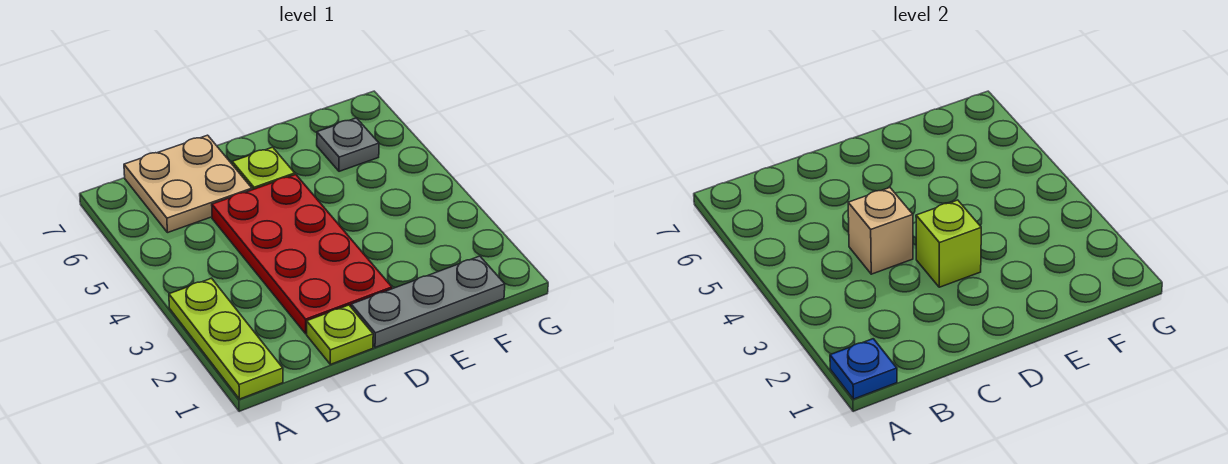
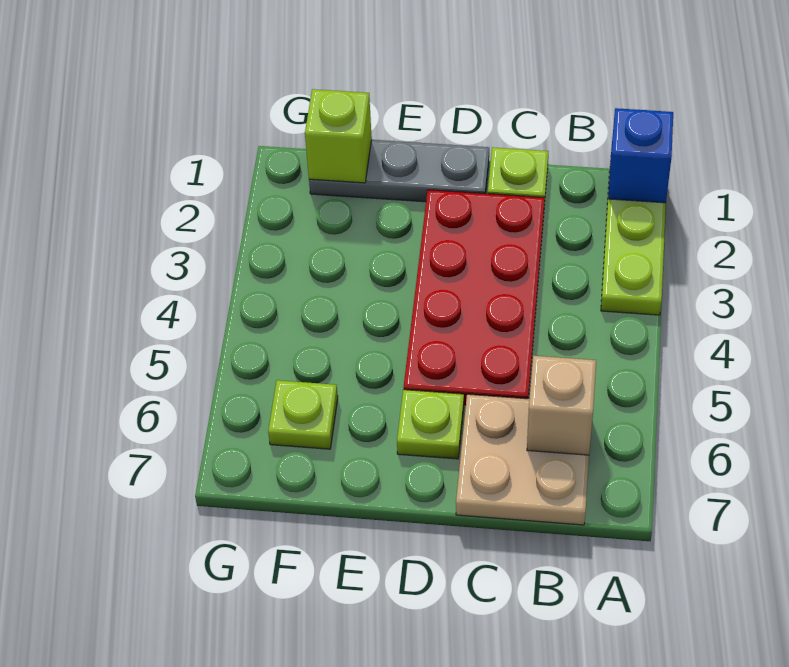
blue 1x1 plate [830,339,897,399] -> blue 1x1 brick [608,108,673,203]
tan 1x1 brick [848,188,913,274] -> tan 1x1 brick moved to [527,356,596,455]
lime 1x1 brick [916,200,981,287] -> lime 1x1 brick moved to [305,89,372,183]
grey 1x1 plate [317,118,379,171] -> lime 1x1 plate [268,380,338,449]

